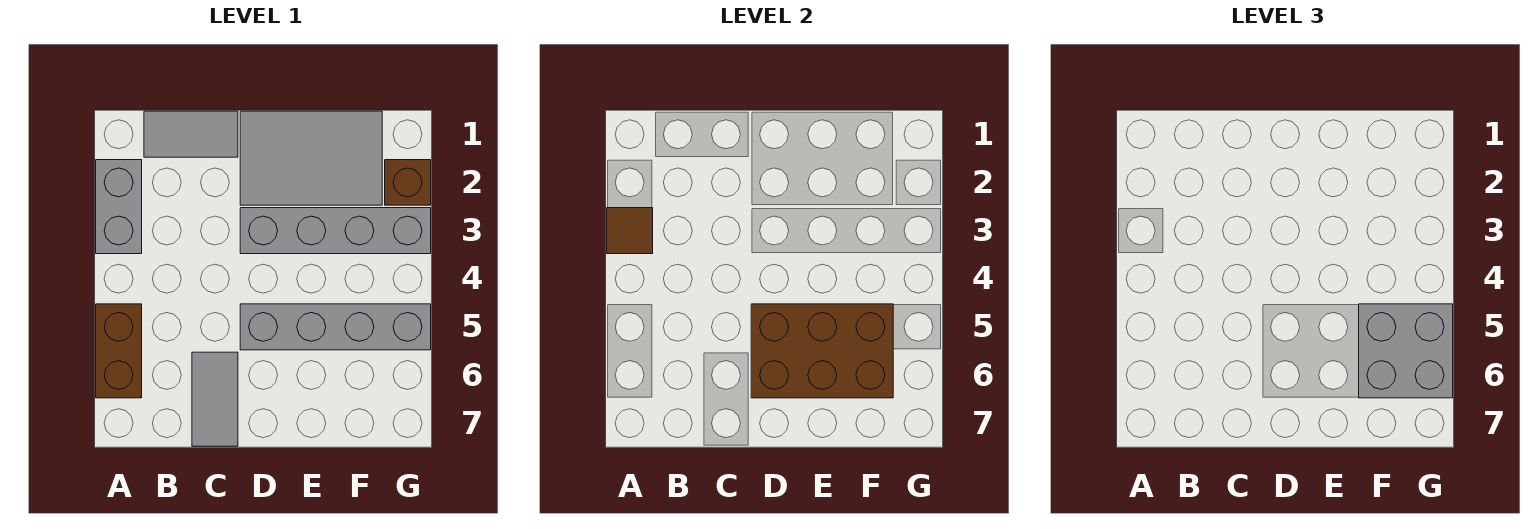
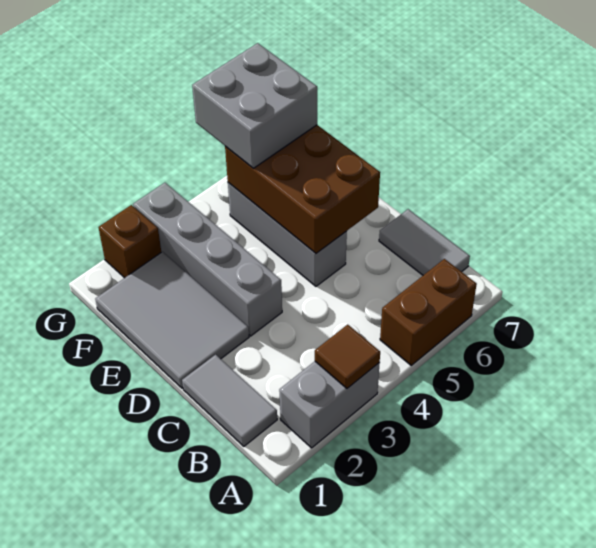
grey 1x2 tile [192,352,238,446] -> grey 1x2 tile turned to [379,209,470,275]
grey 1x4 brick [240,304,431,350] -> grey 1x3 brick [228,183,347,286]

